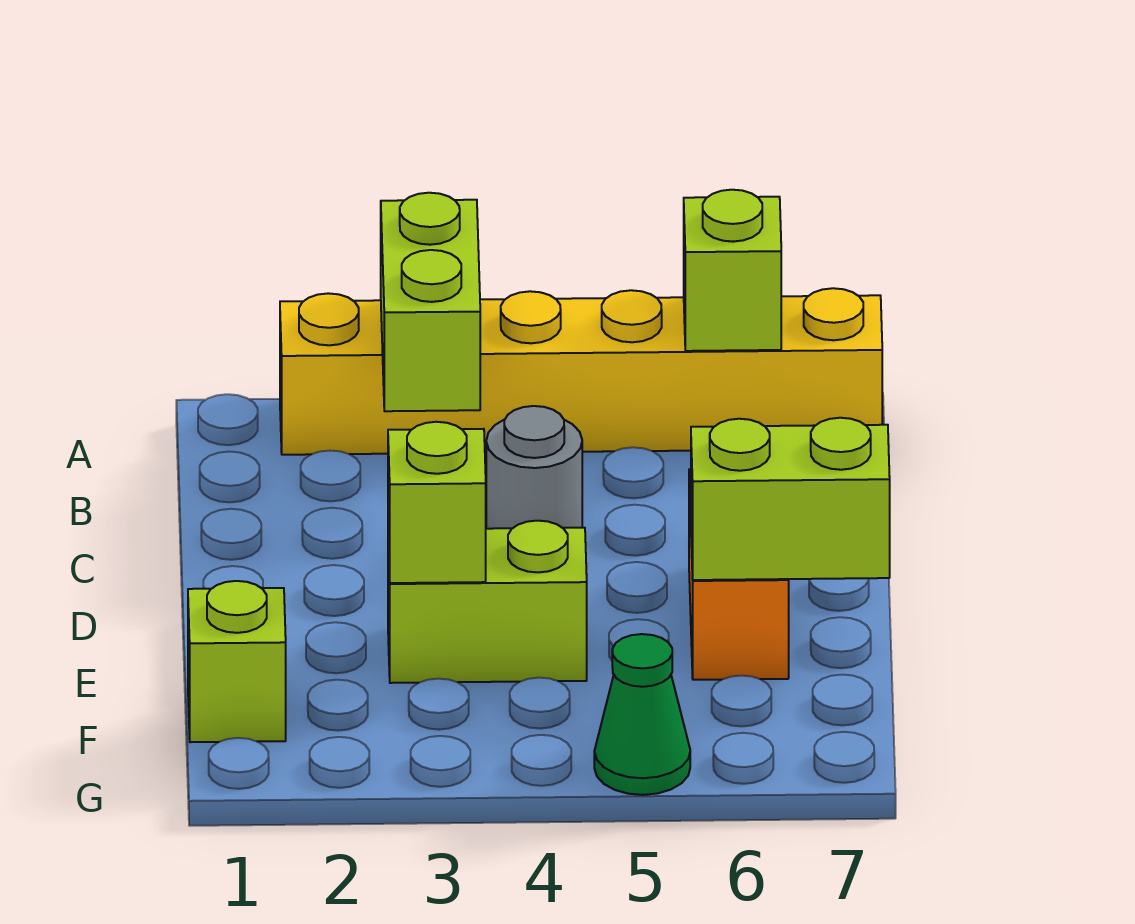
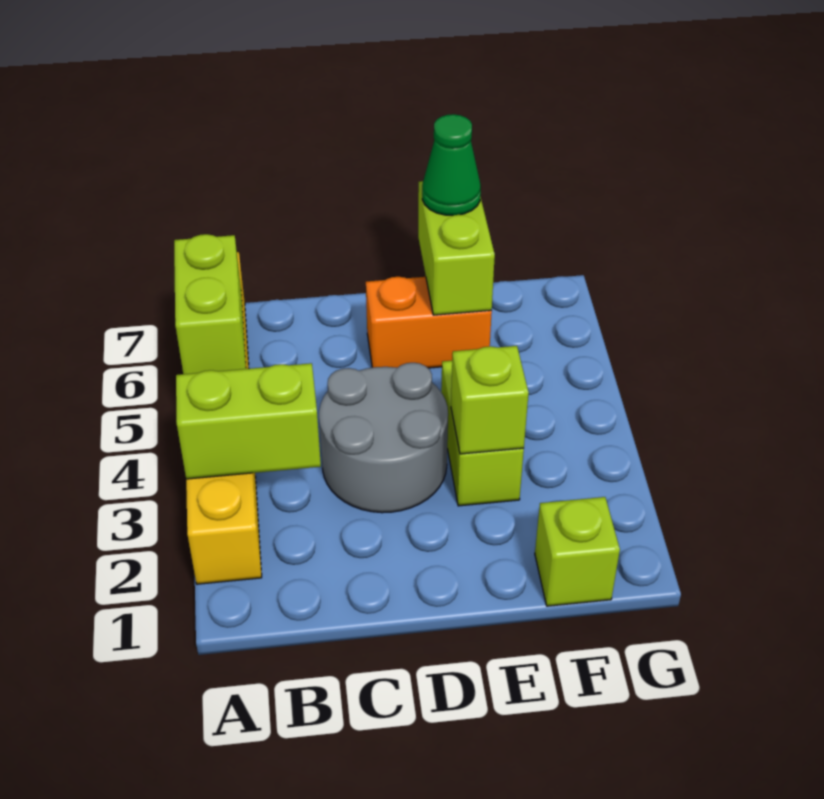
lime 1x1 brick [684,190,781,351] -> lime 1x2 brick [174,234,246,374]
grey 1x1 round brick [486,406,582,529] -> grey 2x2 round brick [319,363,448,513]
green 1x1 cone [594,634,690,795] -> green 1x1 cone moved to [422,114,481,215]

